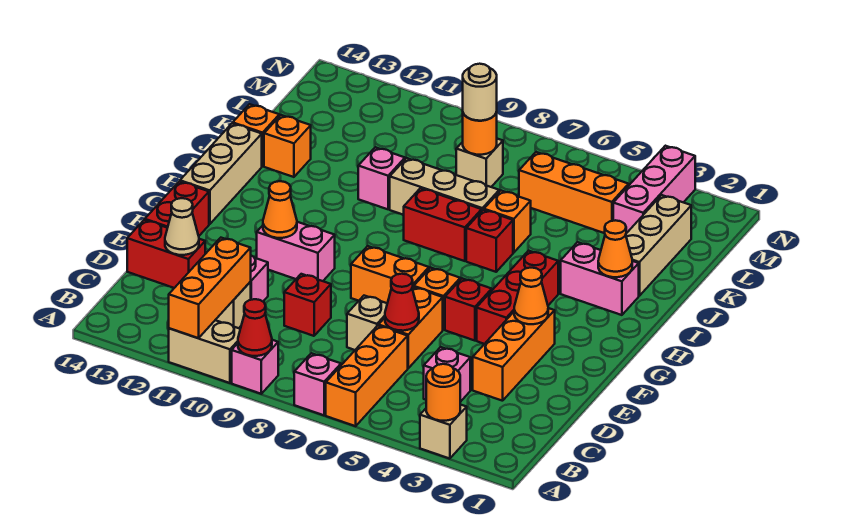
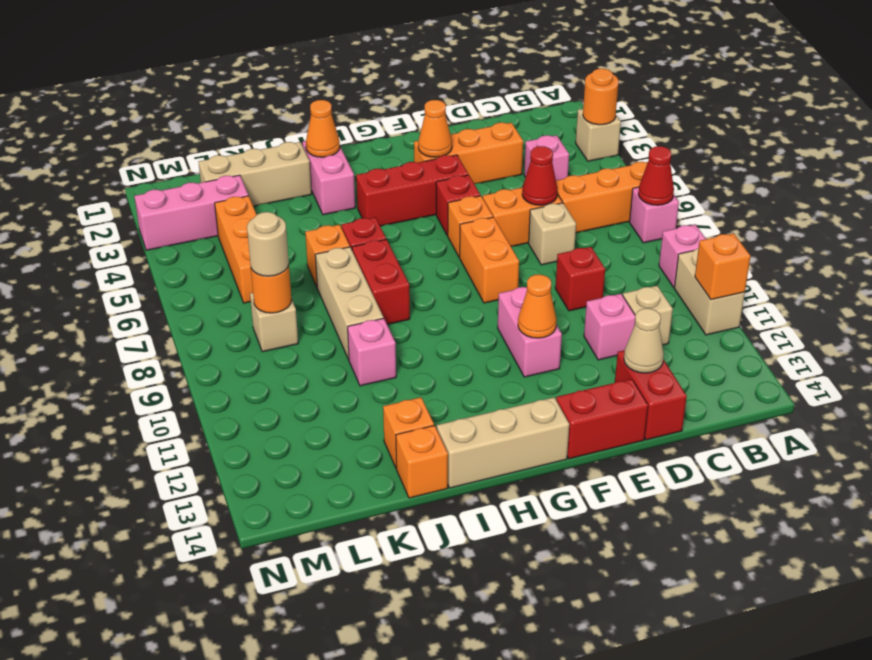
red 1x1 cone [238,299,272,356] -> red 1x1 cone moved to [638,146,674,205]
orange 1x3 brick [169,238,251,338] -> orange 1x1 brick [695,233,750,300]

